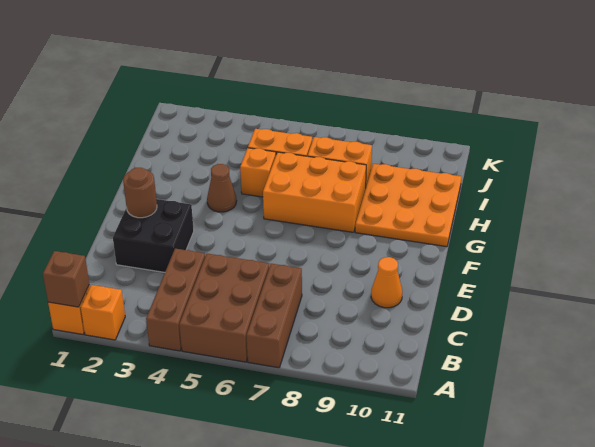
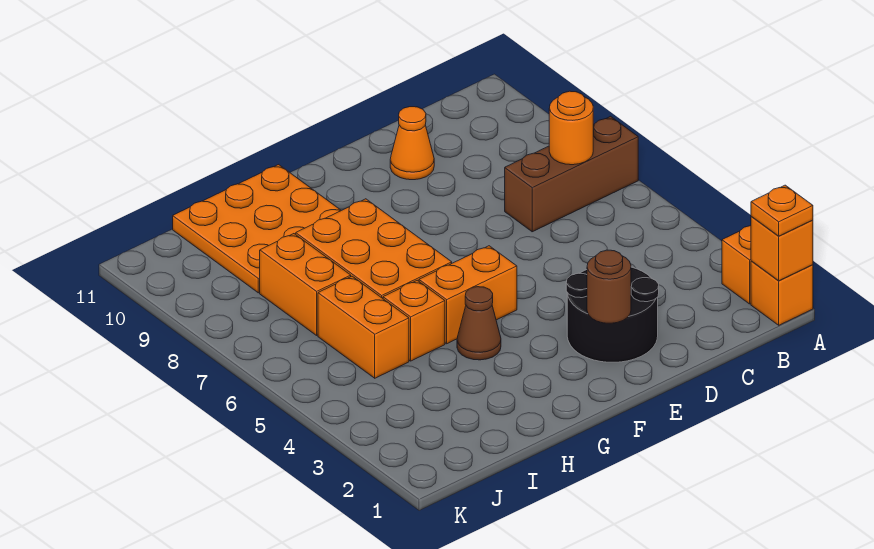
brown 1x1 brick [43,251,89,307] -> orange 1x1 brick [751,216,813,281]
none -> orange 1x1 plate [751,185,813,236]
brown 1x3 brick [146,249,205,351] -> none
brown 2x3 brick [179,254,269,362] -> none
none -> orange 1x1 round brick [549,91,593,165]
black 2x2 brick [113,199,194,272] -> black 2x2 round brick [566,267,659,362]
none -> orange 1x2 brick [419,246,517,344]

